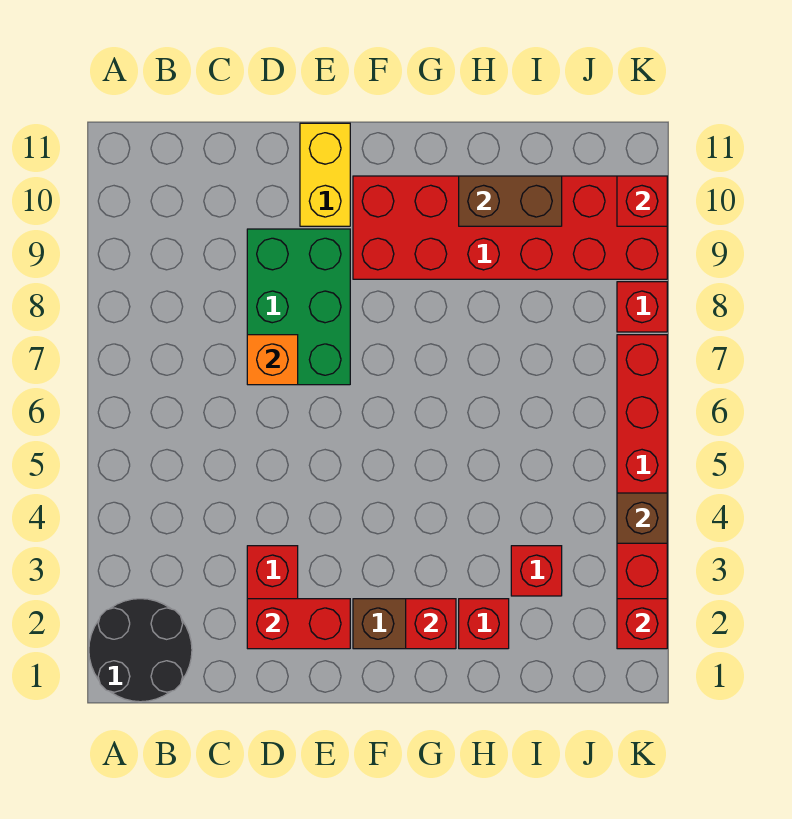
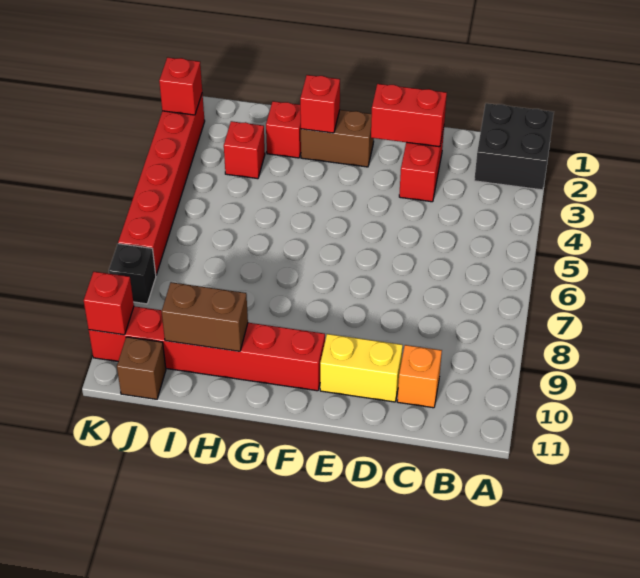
black 2x2 round brick [89,599,192,702] -> black 2x2 brick [474,103,554,190]
green 2x3 brick [247,229,350,385] -> none
orange 1x1 brick [247,335,298,385] -> orange 1x1 brick moved to [397,345,442,408]
yellow 1x2 brick [300,123,350,226] -> yellow 1x2 brick turned to [320,334,403,402]
red 2x6 brick [353,176,667,279] -> red 1x6 brick [89,306,325,391]
brown 1x1 brick [617,493,667,543] -> brown 1x1 brick moved to [117,337,166,399]
red 1x1 brick [617,282,667,332] -> black 1x1 brick [109,244,156,304]

